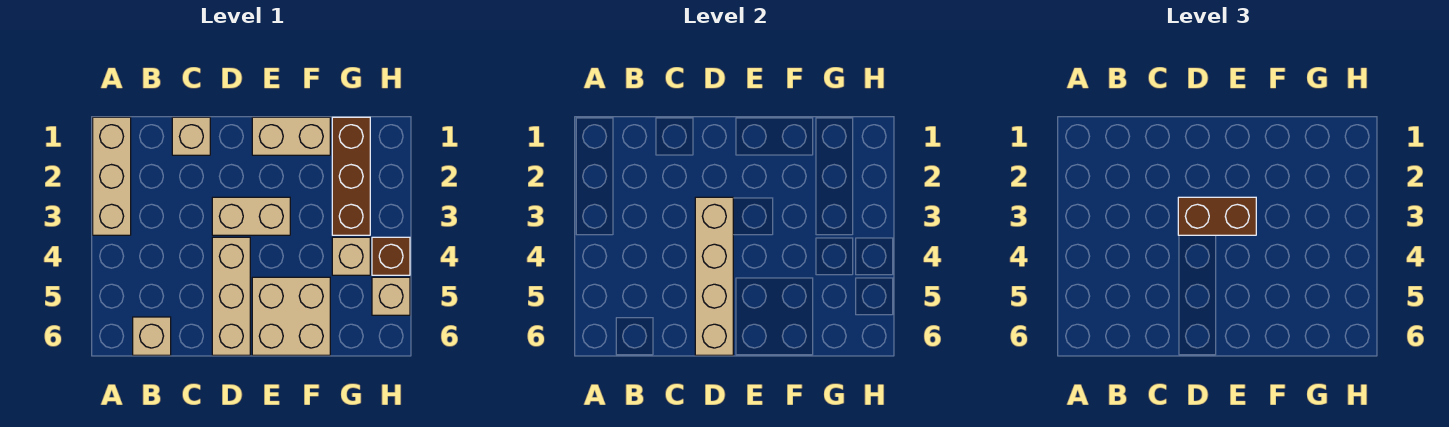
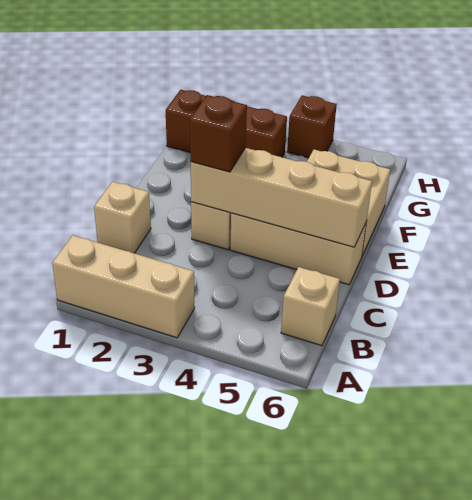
brown 1x2 brick [1178,197,1256,235] -> brown 1x1 brick [190,95,247,172]
tan 1x2 brick [252,117,330,155] -> none
tan 1x1 brick [332,237,370,275] -> none
tan 1x1 brick [372,277,410,315] -> none

